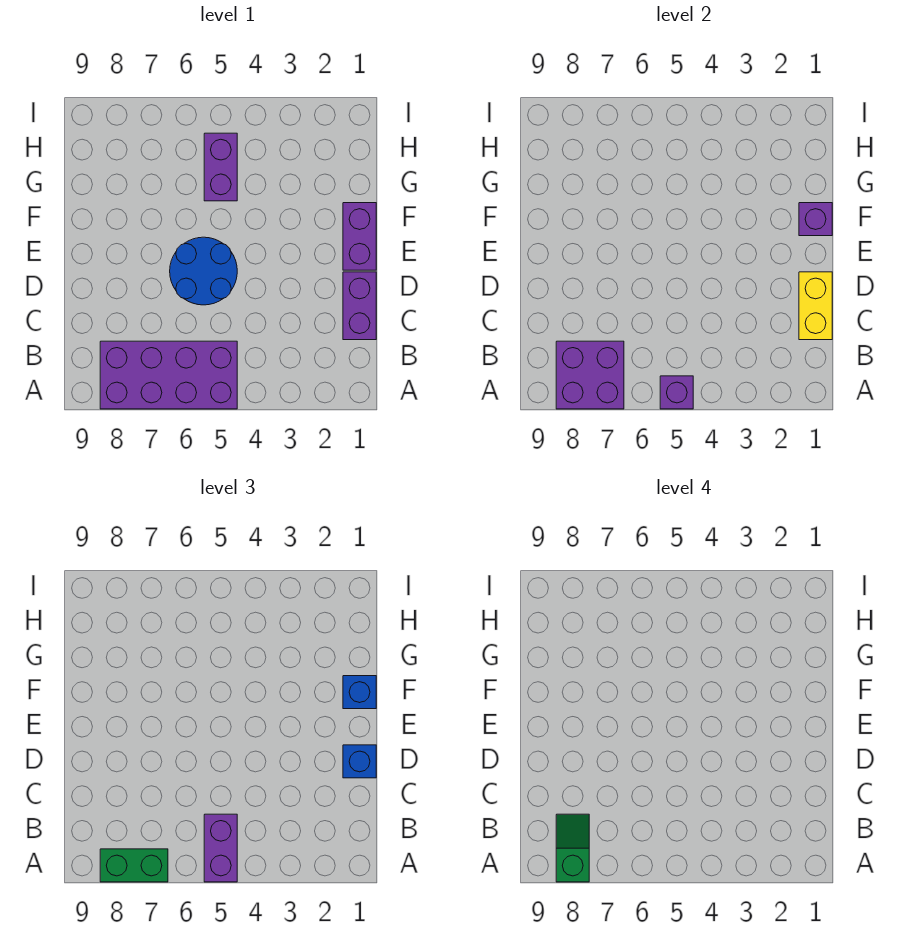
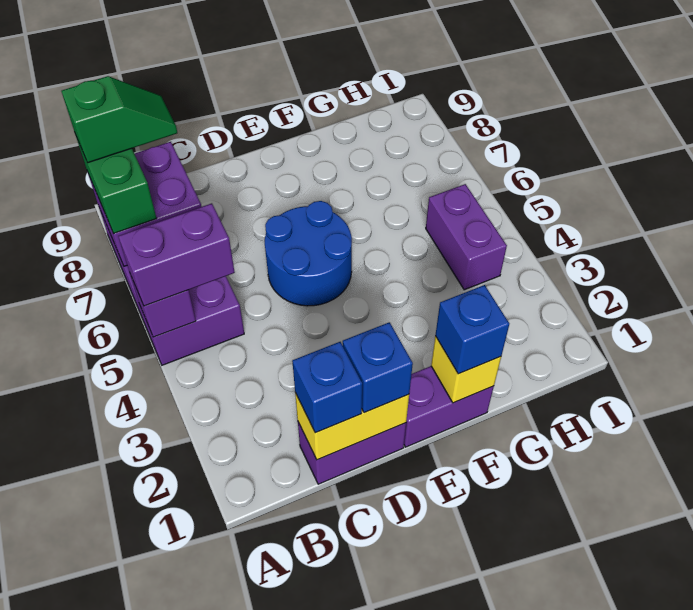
none -> blue 1x1 brick [292,342,362,433]
purple 1x1 brick [799,203,832,236] -> yellow 1x1 brick [431,336,501,403]
purple 1x2 brick [204,133,237,201] -> purple 1x2 brick turned to [426,184,507,290]

